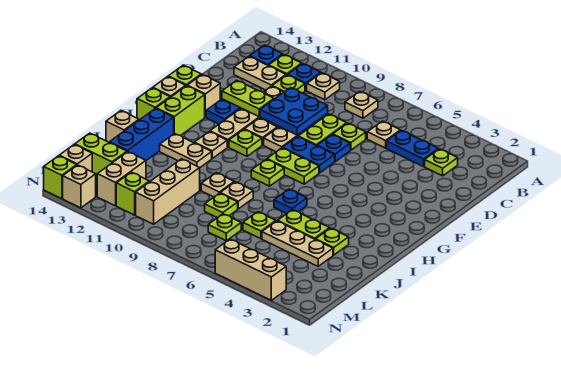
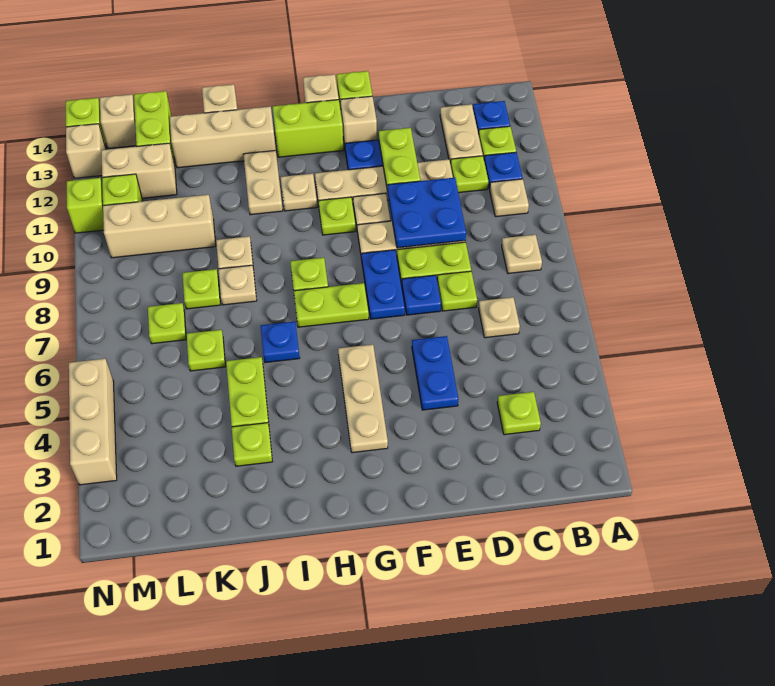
blue 1x2 plate [387,130,438,167] -> blue 1x2 plate moved to [412,336,458,410]
lime 1x2 plate [267,148,319,184] -> lime 1x2 plate turned to [294,283,369,327]
lime 1x1 brick [137,88,170,120] -> lime 1x1 brick moved to [67,178,104,233]
blue 1x3 brick [109,108,174,160] -> tan 1x3 brick [170,106,276,168]
tan 1x3 plate [262,221,333,266] -> tan 1x3 plate moved to [338,344,388,453]

